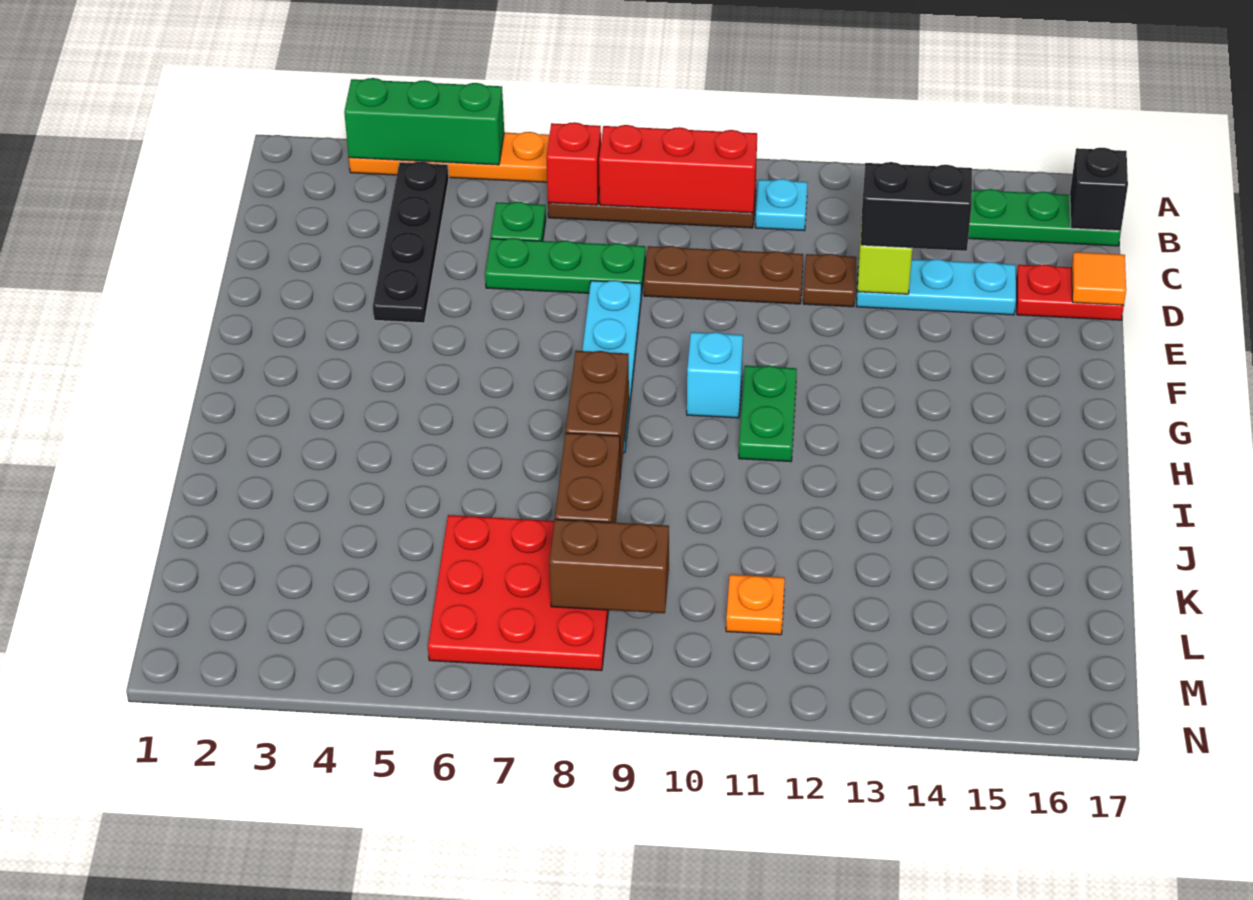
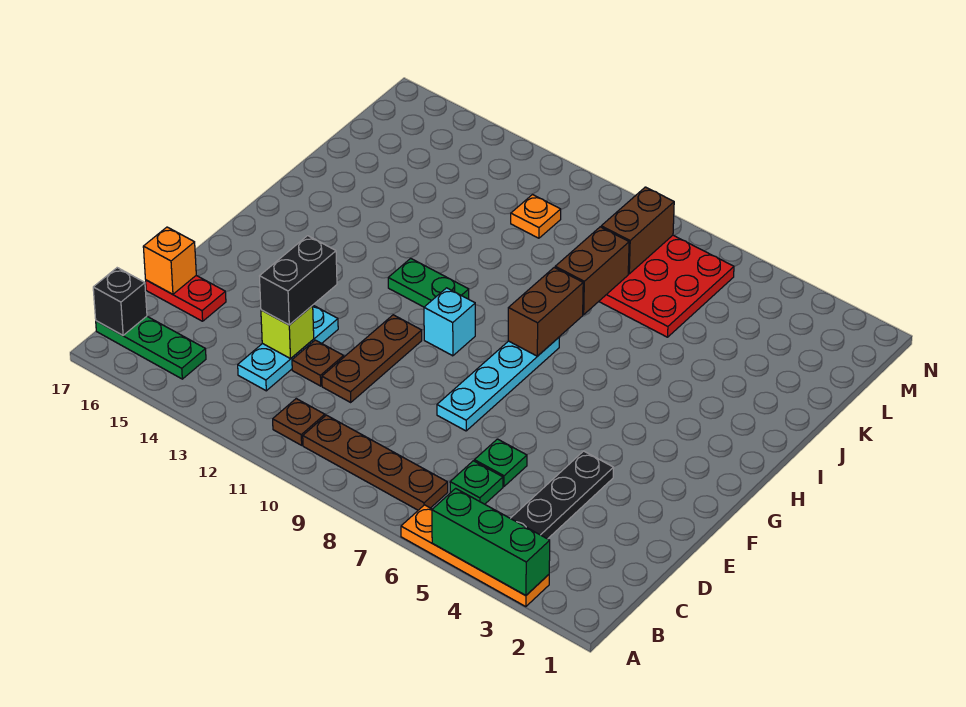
red 1x1 brick [546,122,601,205] -> none
red 1x3 brick [599,125,757,213] -> none
cyan 1x1 plate [755,179,808,231] -> brown 1x1 plate [273,399,325,445]
green 1x3 plate [485,238,645,296] -> green 1x1 plate [474,439,527,486]
brown 1x3 plate [644,246,803,304] -> brown 1x3 plate turned to [322,315,422,402]
cyan 1x3 plate [856,259,1016,315] -> cyan 1x3 plate turned to [238,305,338,391]
black 1x2 brick [861,162,972,251] -> black 1x2 brick turned to [260,236,337,325]
orange 1x1 tile [1072,252,1126,305] -> orange 1x1 brick [143,227,196,294]
green 1x2 plate [739,366,797,462] -> green 1x2 plate turned to [388,258,469,307]
brown 1x2 brick [549,519,669,613] -> brown 1x2 brick turned to [601,187,674,274]

